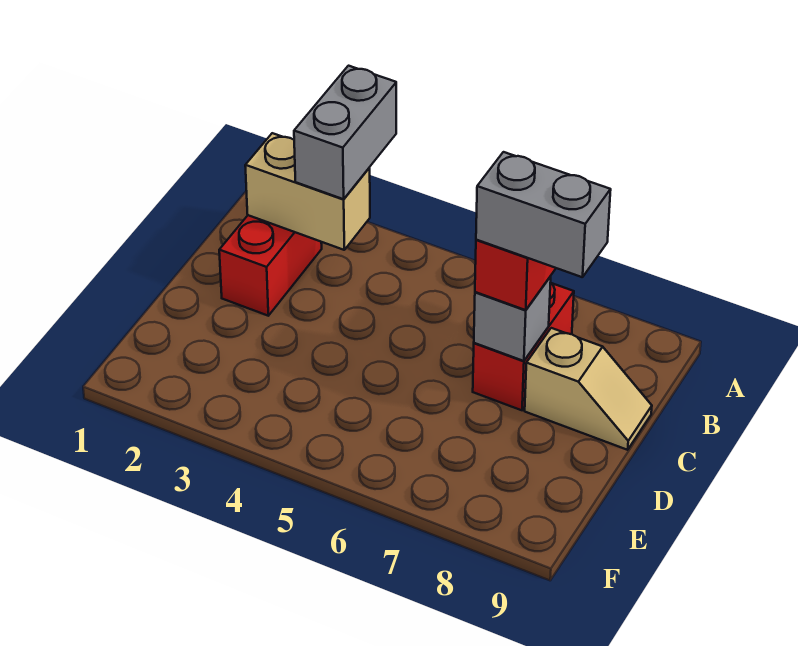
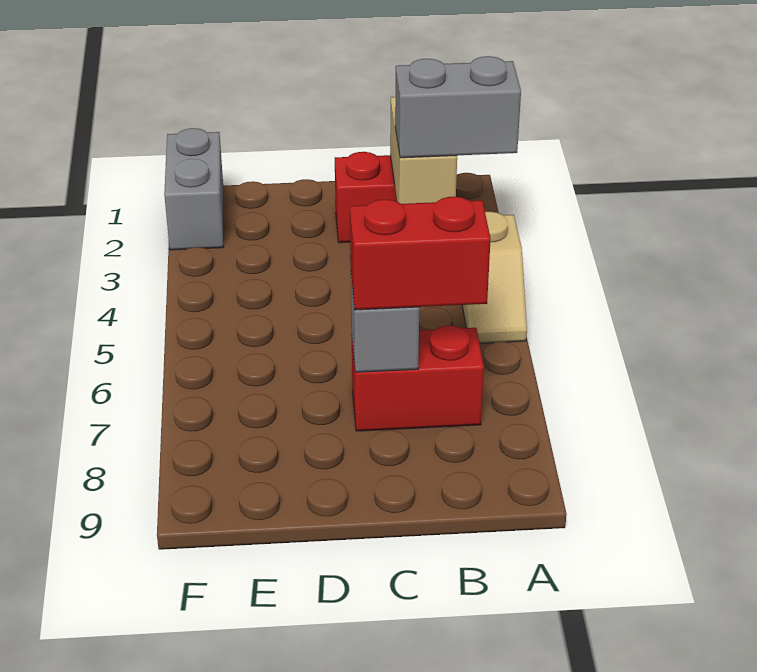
grey 1x2 brick [476,152,611,277] -> grey 1x2 brick moved to [164,128,224,250]
tan 1x2 slope [525,328,652,450] -> tan 1x2 slope moved to [462,212,527,343]

